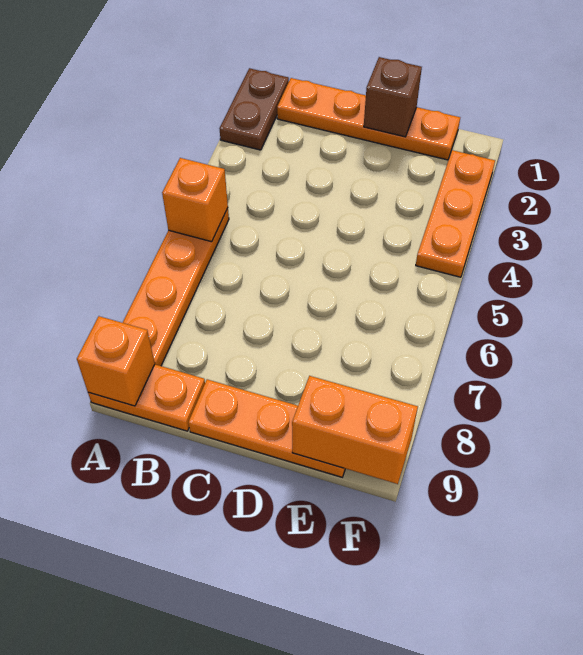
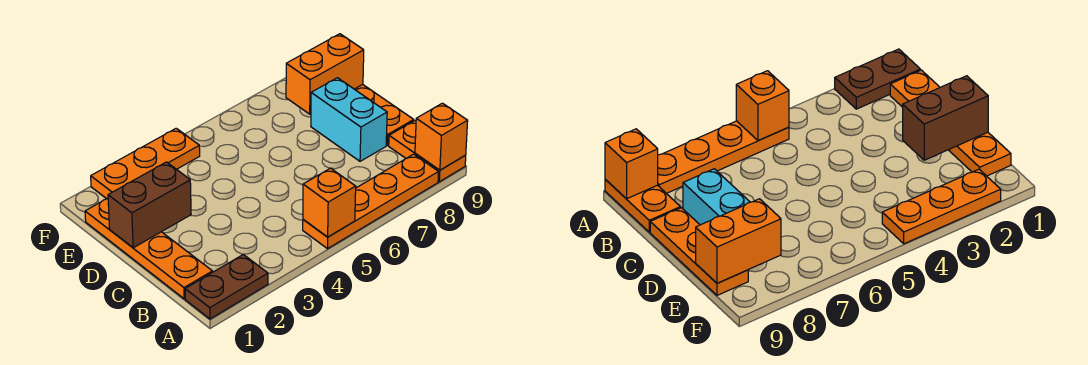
none -> cyan 1x2 brick [311,78,387,161]
brown 1x1 brick [364,57,422,137] -> brown 1x2 brick [108,162,191,248]
orange 1x2 brick [292,376,418,484] -> orange 1x2 brick turned to [286,34,364,114]

